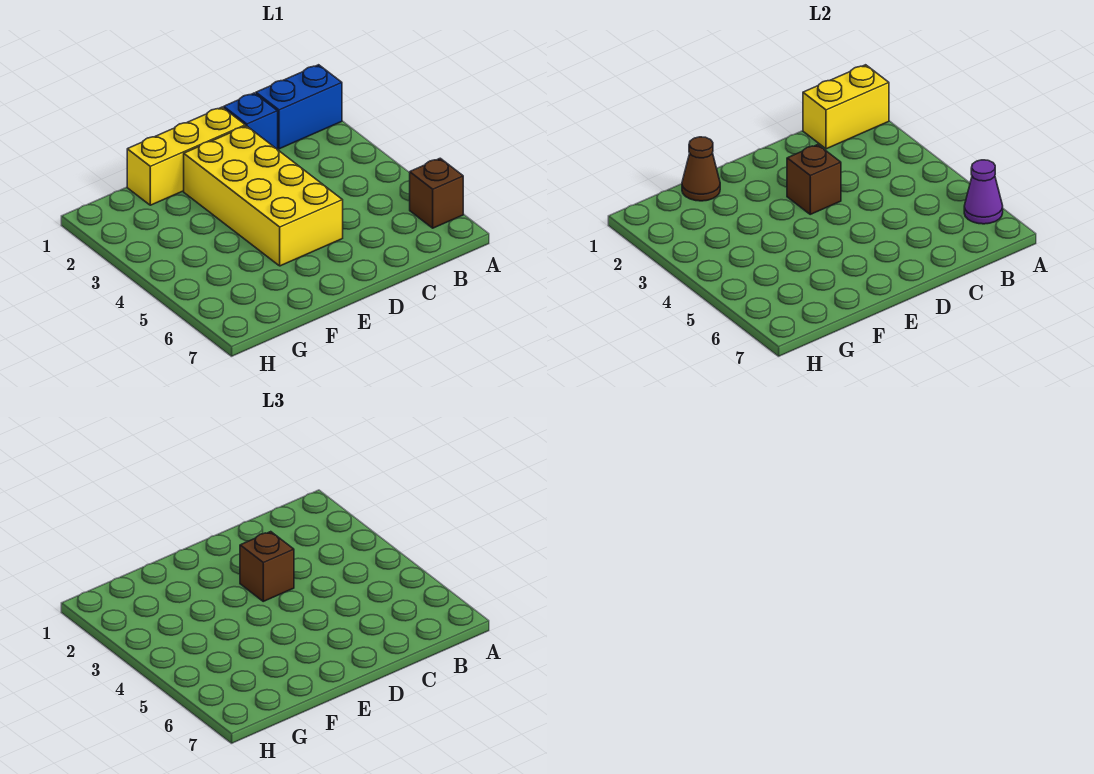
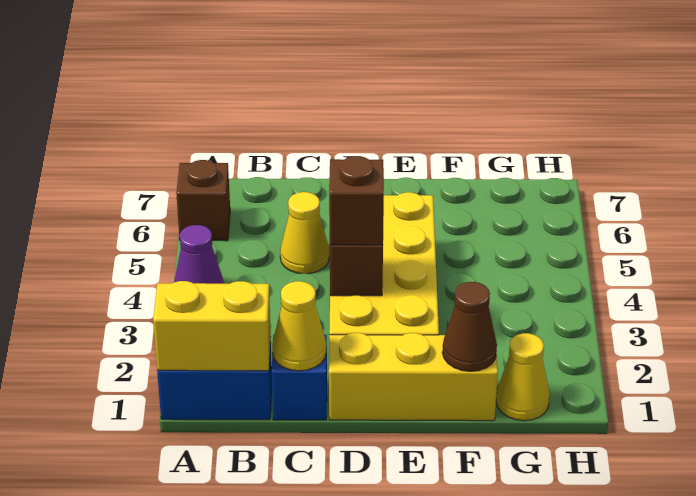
purple 1x1 cone [964,160,1003,224] -> purple 1x1 cone moved to [174,225,224,284]
none -> yellow 1x1 cone [272,281,326,371]
none -> yellow 1x1 cone [280,192,329,274]
none -> yellow 1x1 cone [496,333,550,421]

